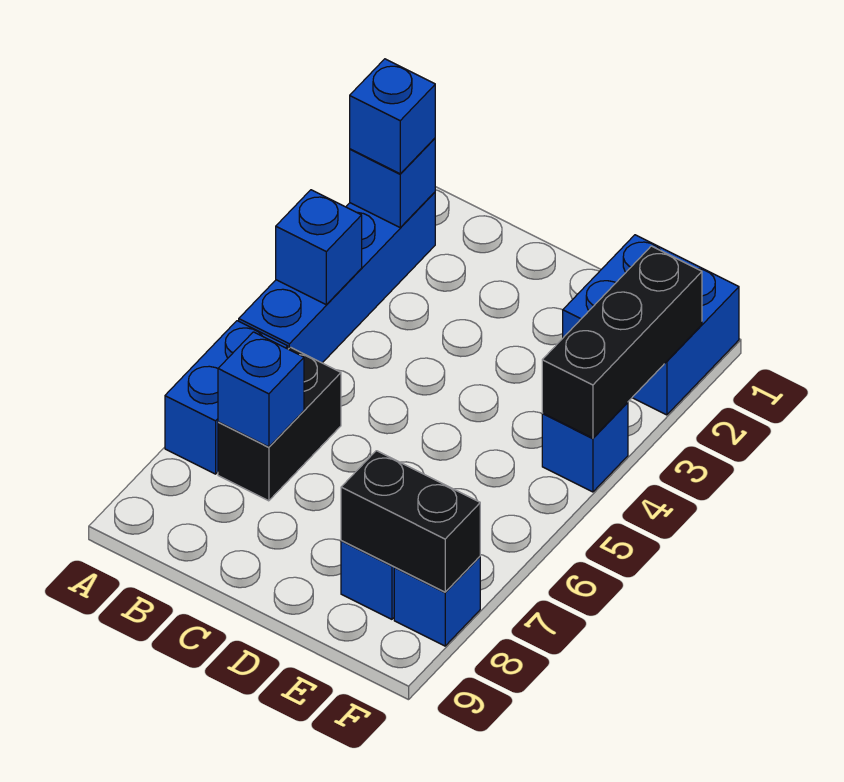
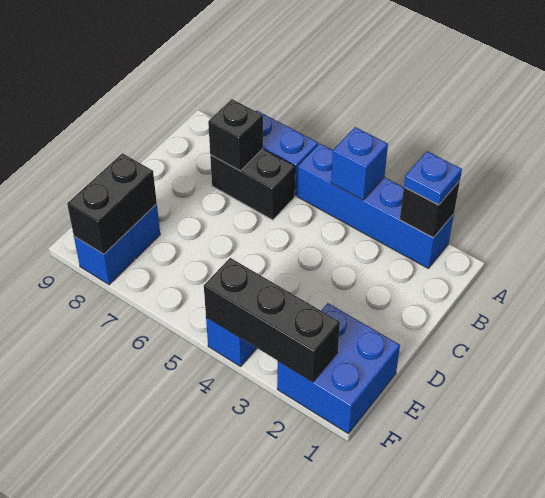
blue 1x1 brick [350,138,435,227] -> black 1x1 brick [400,181,460,238]
blue 1x1 brick [350,59,435,174] -> blue 1x1 plate [404,151,462,205]
blue 1x1 brick [218,332,304,447] -> black 1x1 brick [208,99,263,171]

